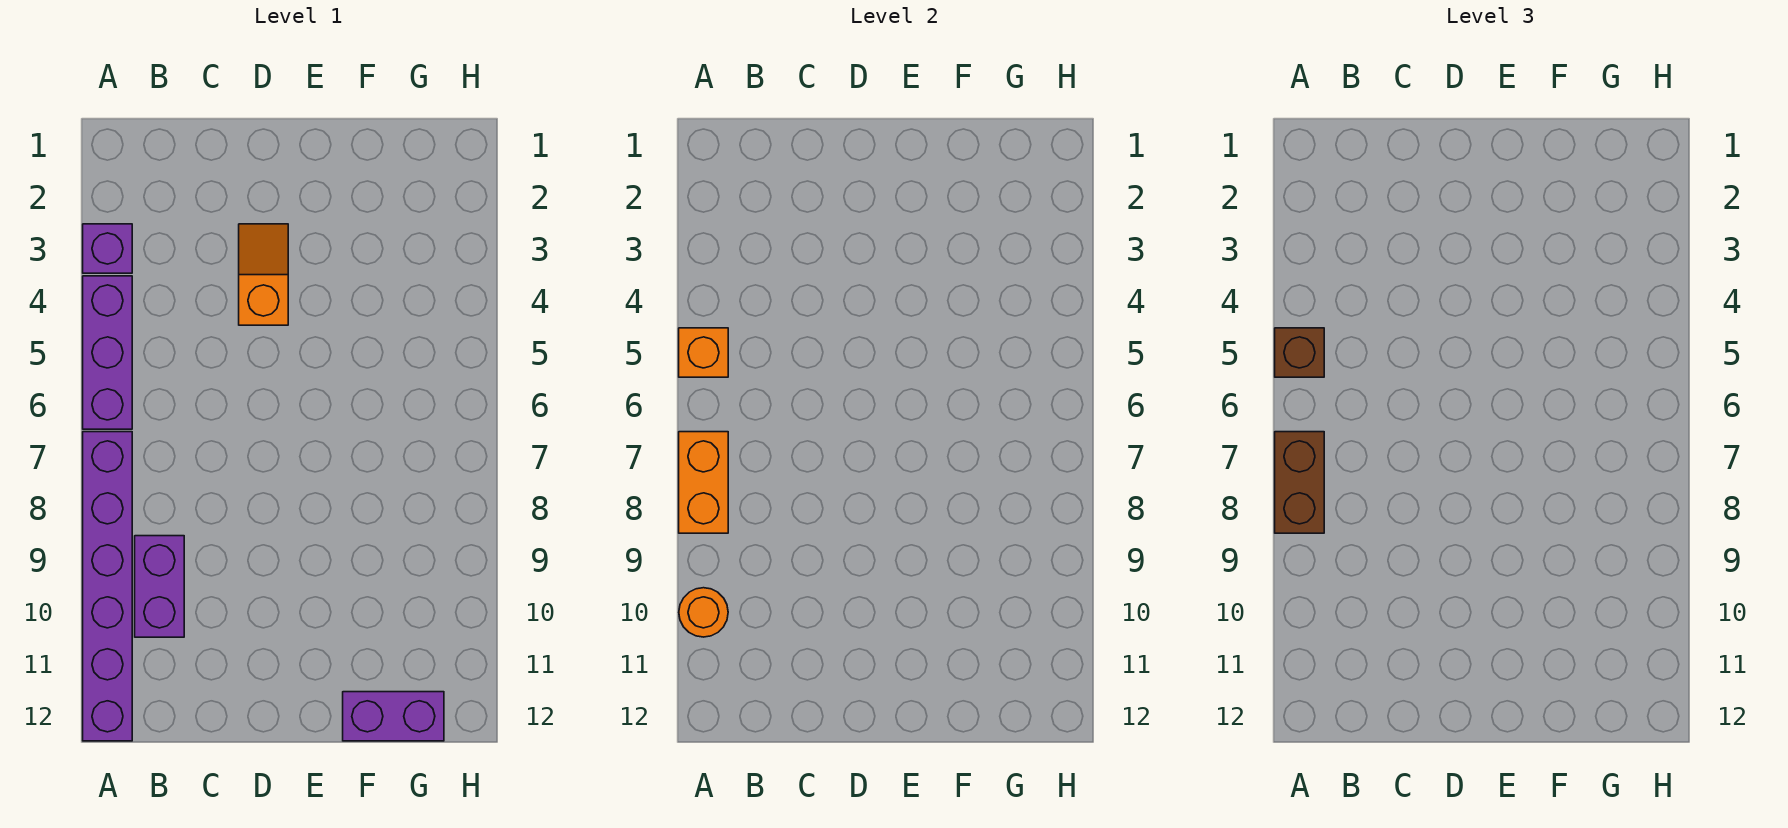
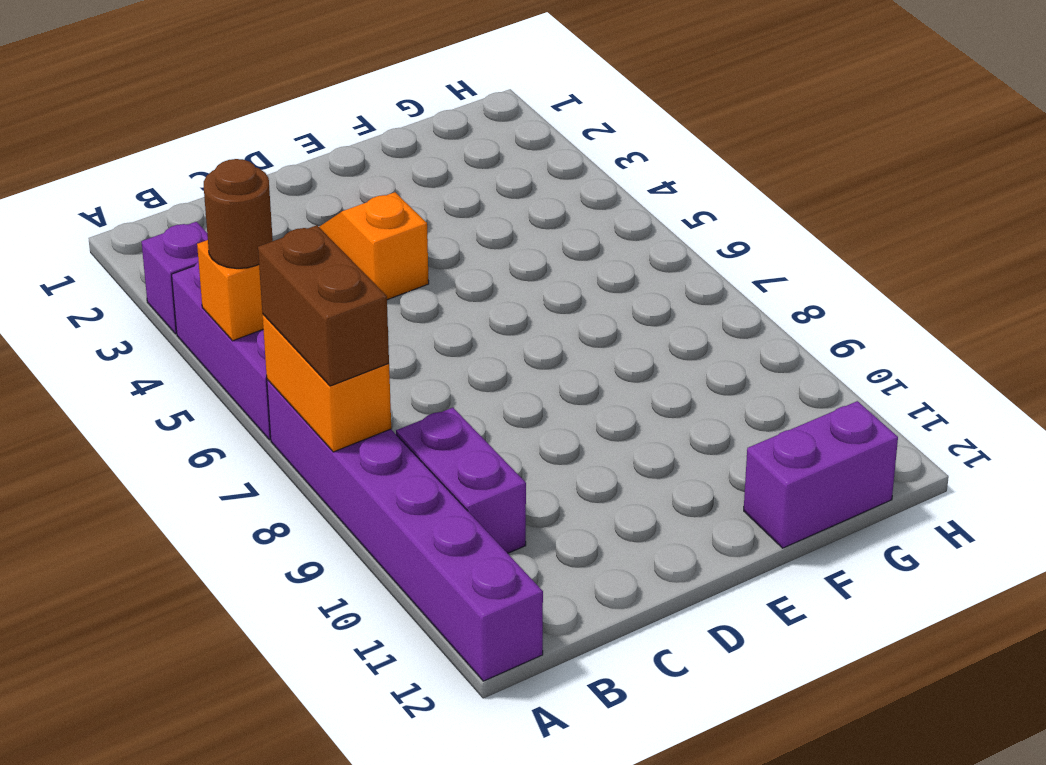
brown 1x1 brick [1275,328,1324,377] -> brown 1x1 round brick [204,159,273,268]
orange 1x1 round brick [679,588,728,637] -> none

